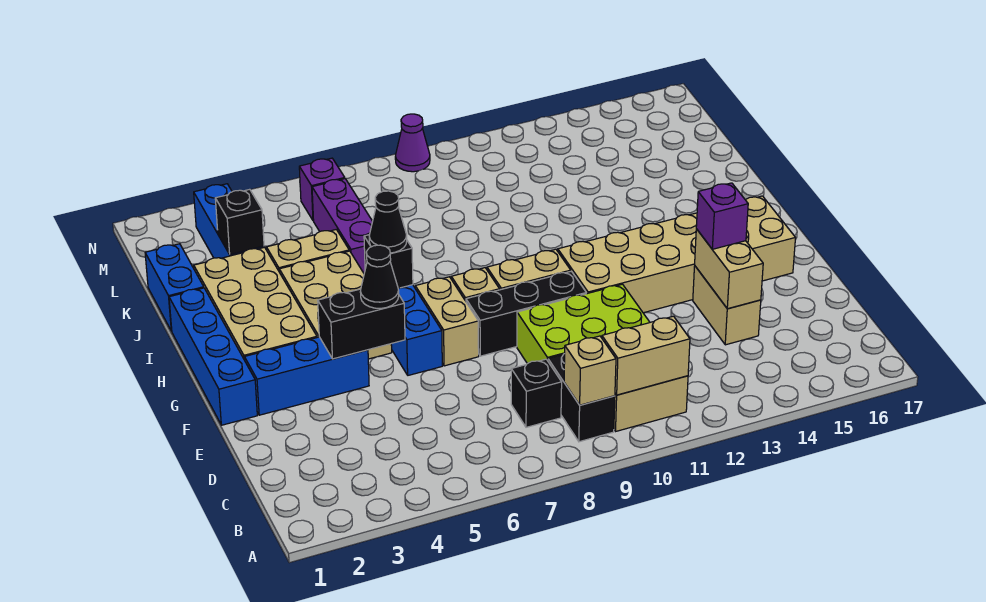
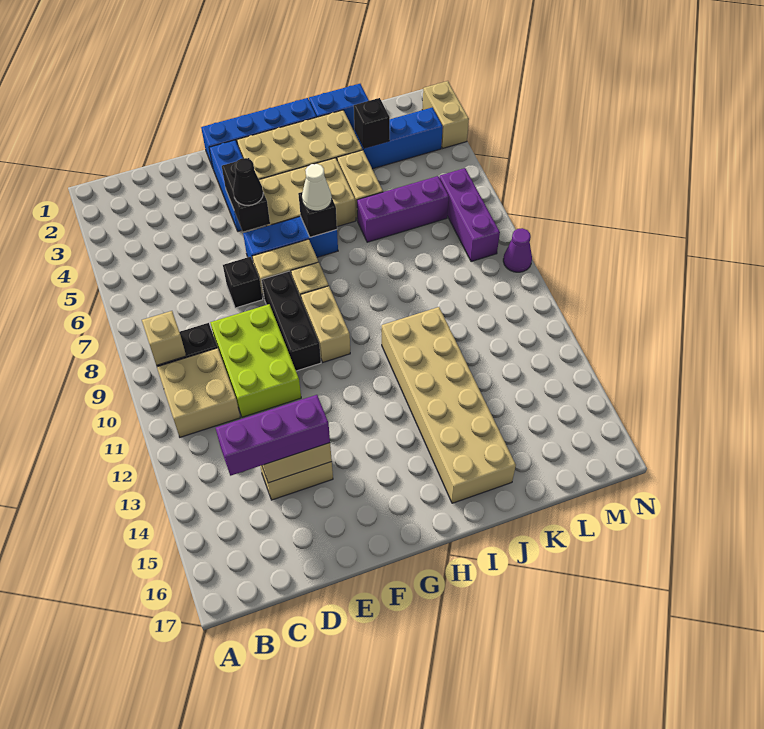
tan 1x2 brick [602,316,690,395] -> tan 1x2 brick moved to [422,81,469,148]
black 1x1 brick [511,359,562,427] -> black 1x1 brick moved to [223,257,263,308]
purple 1x1 brick [696,183,748,249] -> purple 1x3 brick [216,395,330,476]
tan 2x6 brick [558,196,795,313] -> tan 2x6 brick moved to [382,307,516,503]
black 1x1 cone [369,191,407,253] -> white 1x1 cone [302,164,332,211]
purple 1x1 brick [299,158,345,221] -> purple 1x3 brick [439,168,500,262]

